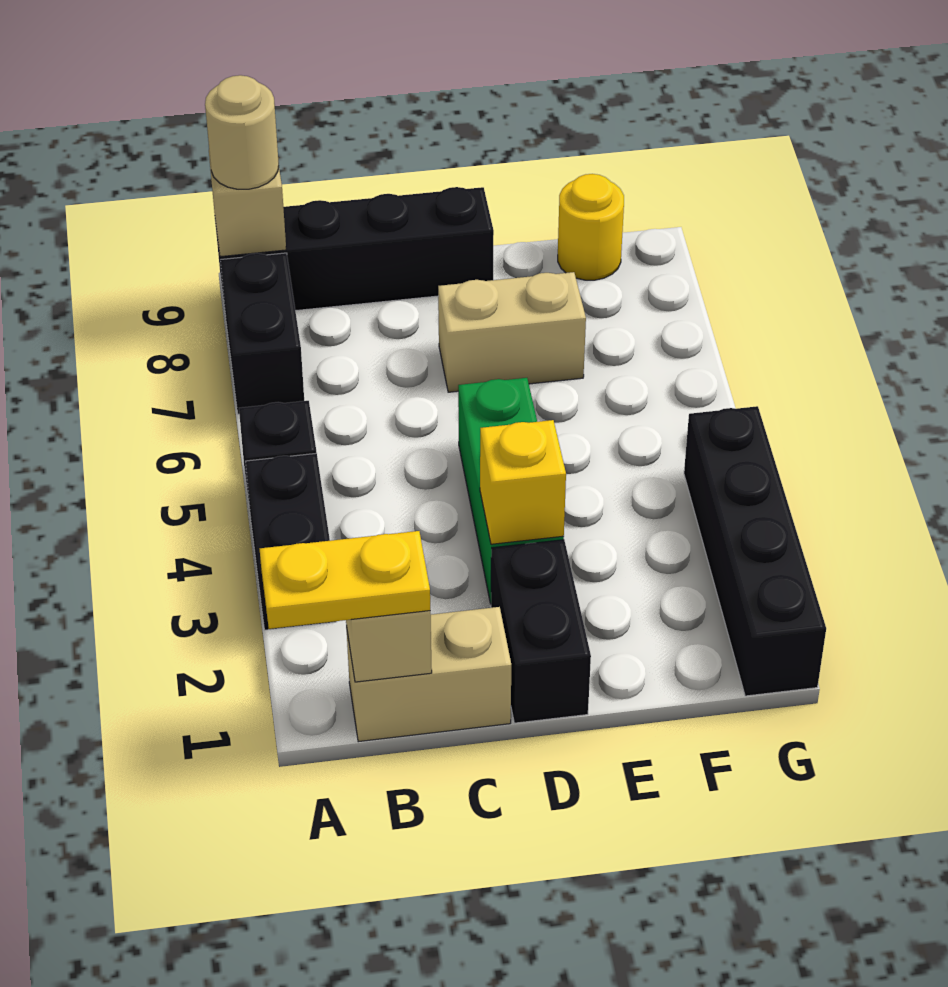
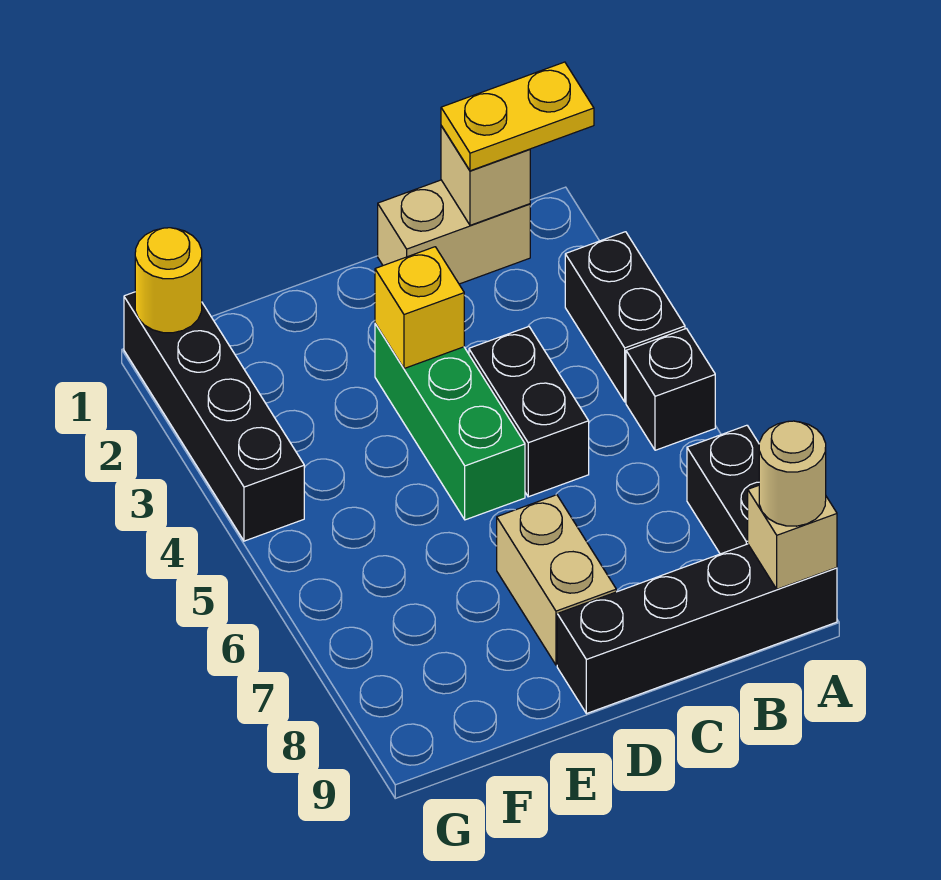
black 1x2 brick [491,540,591,723] -> black 1x2 brick moved to [469,327,589,497]
tan 1x2 brick [438,272,586,392] -> tan 1x2 brick turned to [497,495,616,665]
yellow 1x1 round brick [558,174,624,280] -> yellow 1x1 round brick moved to [135,228,202,333]

